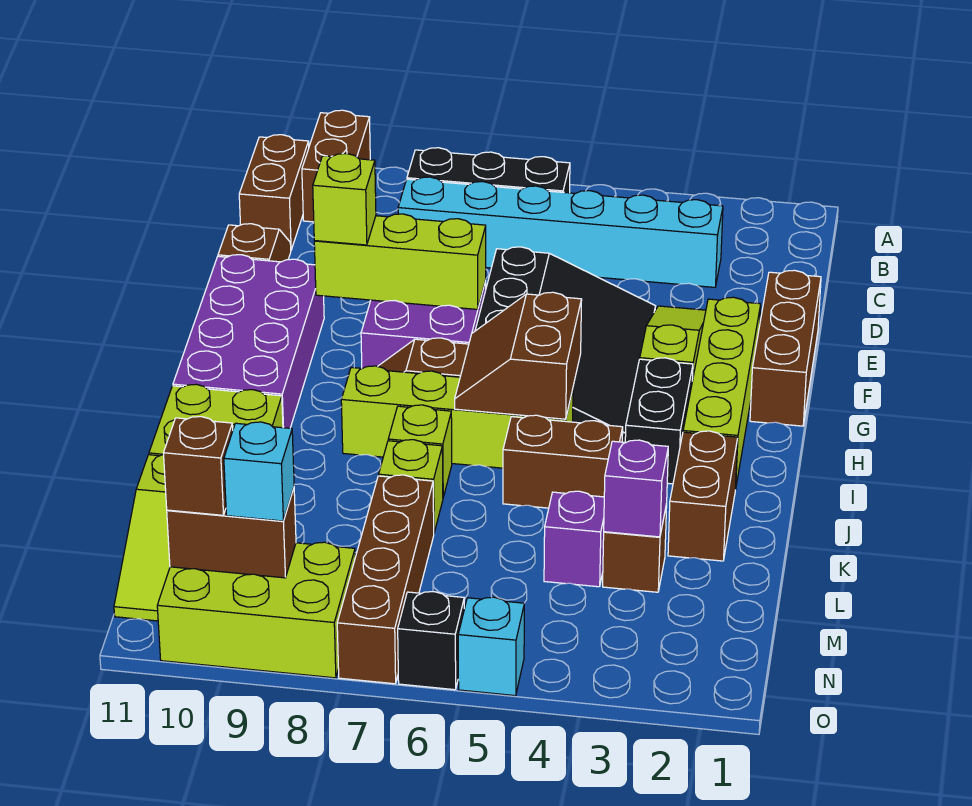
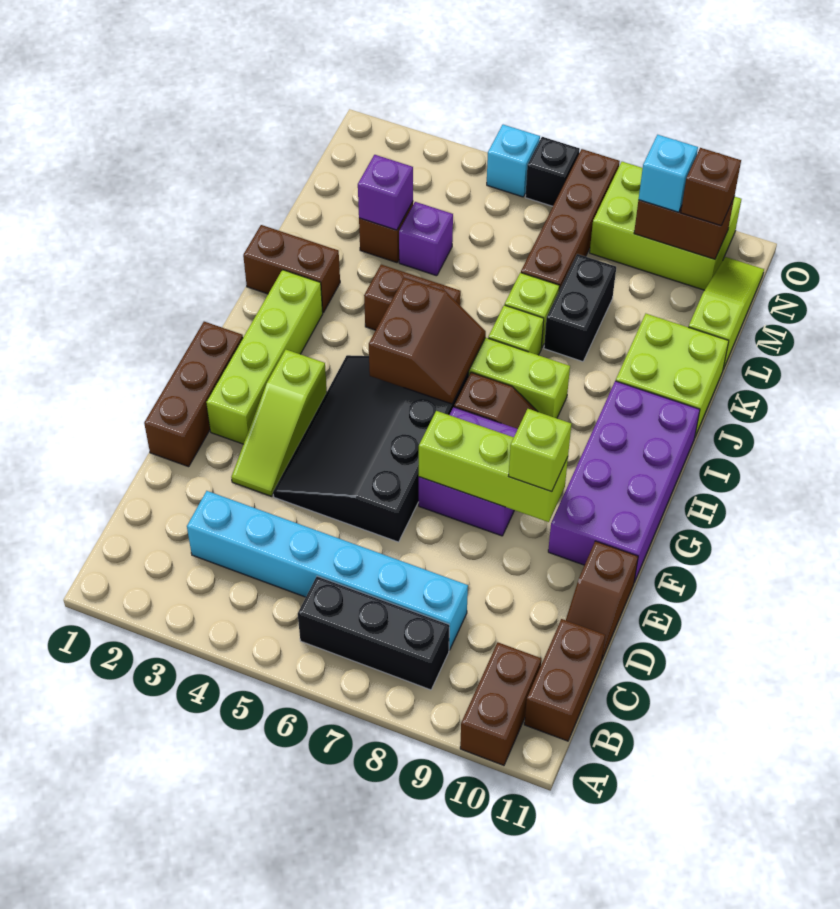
black 1x2 brick [625,358,693,484] -> black 1x2 brick moved to [544,254,616,362]
brown 1x2 brick [668,431,738,561] -> brown 1x2 brick turned to [243,225,340,312]

